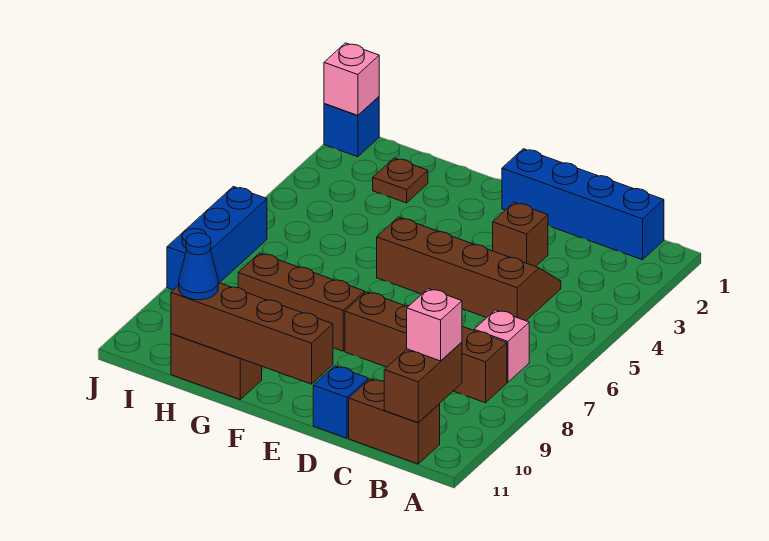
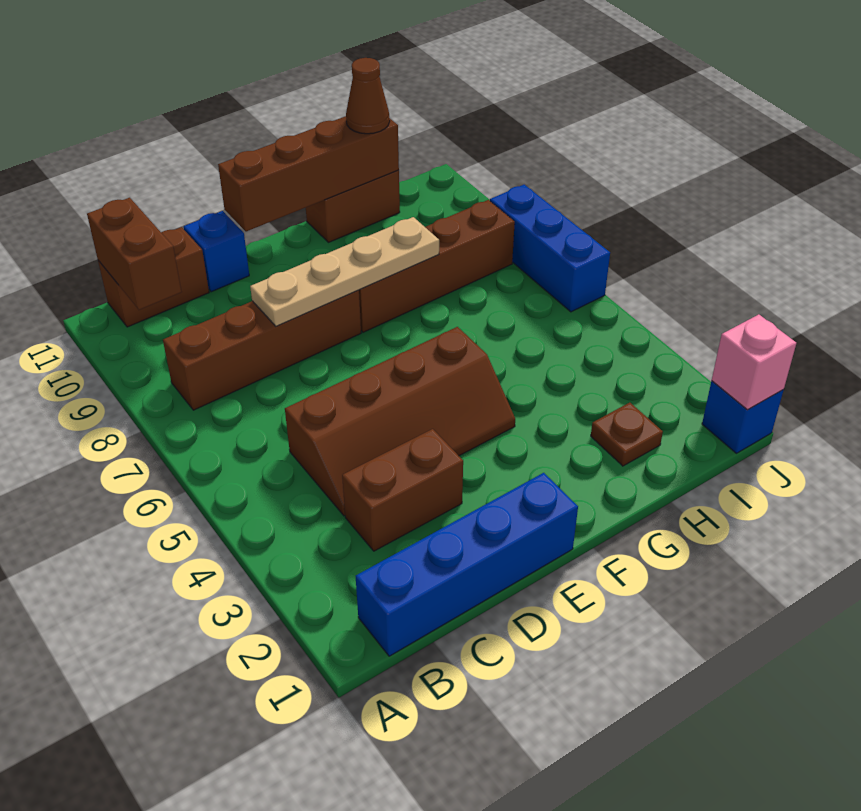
pink 1x1 brick [474,310,529,382] -> none
pink 1x1 brick [407,289,462,361] -> none
brown 1x1 brick [493,203,548,267] -> brown 1x2 brick [342,429,463,551]
none -> tan 1x4 plate [250,217,439,326]
brown 1x3 brick [238,253,365,351] -> brown 1x4 brick [359,200,515,332]
blue 1x1 cone [179,233,218,300] -> brown 1x1 cone [346,58,390,134]

